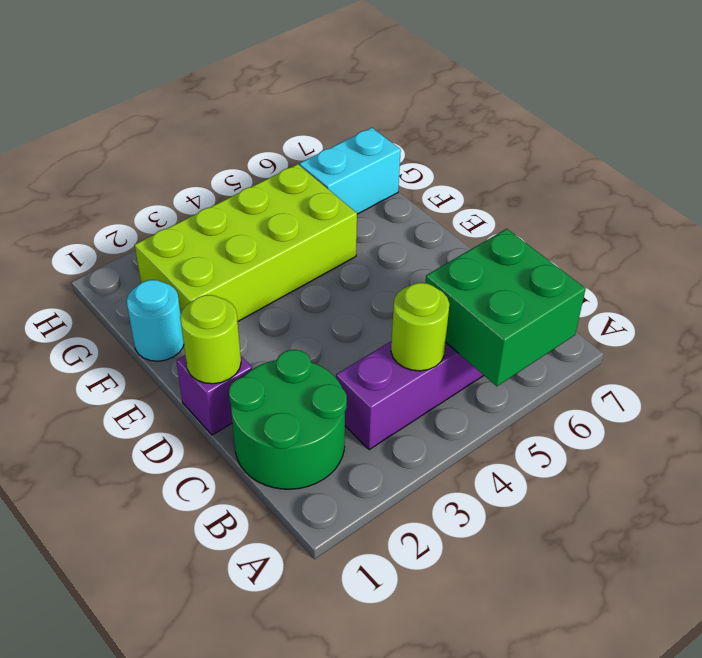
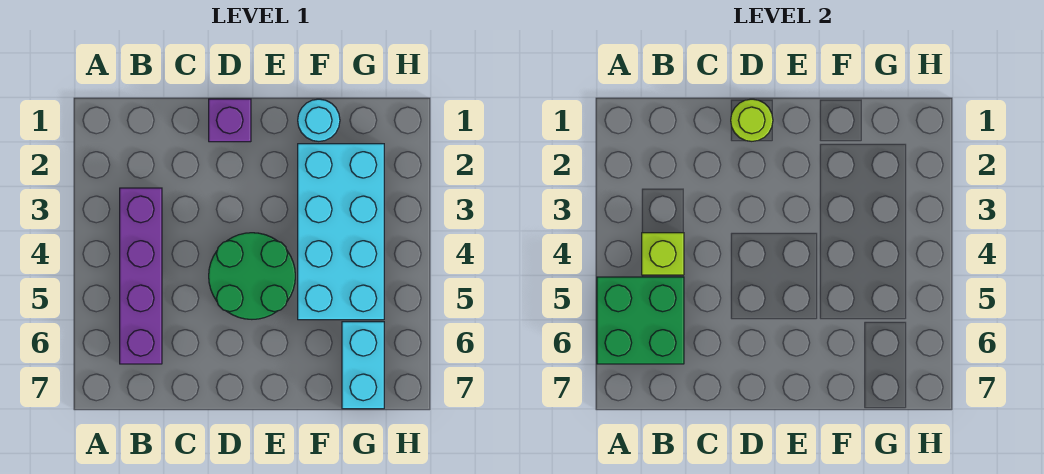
green 2x2 round brick [229,350,347,489] -> green 2x2 round brick moved to [209,233,295,319]
lime 1x1 round brick [391,283,449,371] -> lime 1x1 brick [642,233,684,275]
lime 2x4 brick [135,164,357,321] -> cyan 2x4 brick [298,144,384,320]

